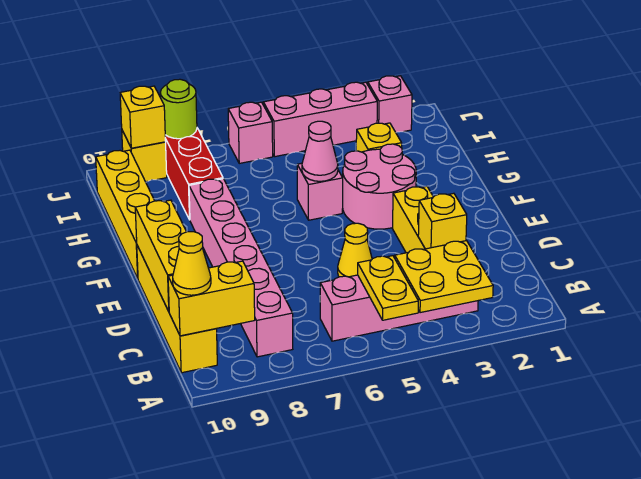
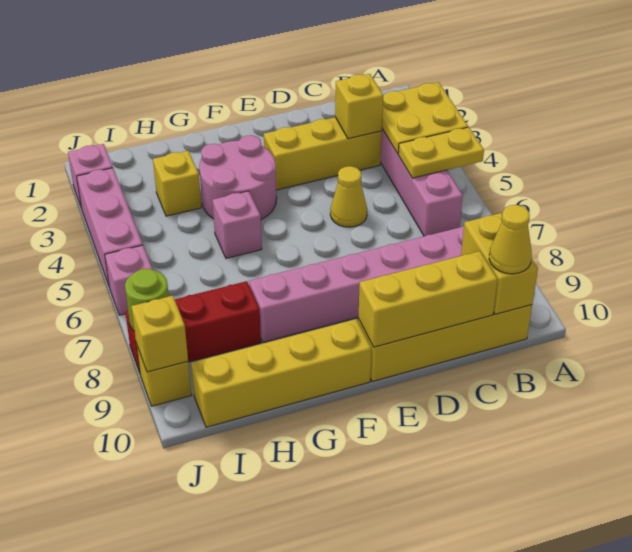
pink 1x1 cone [302,121,338,181] -> none

